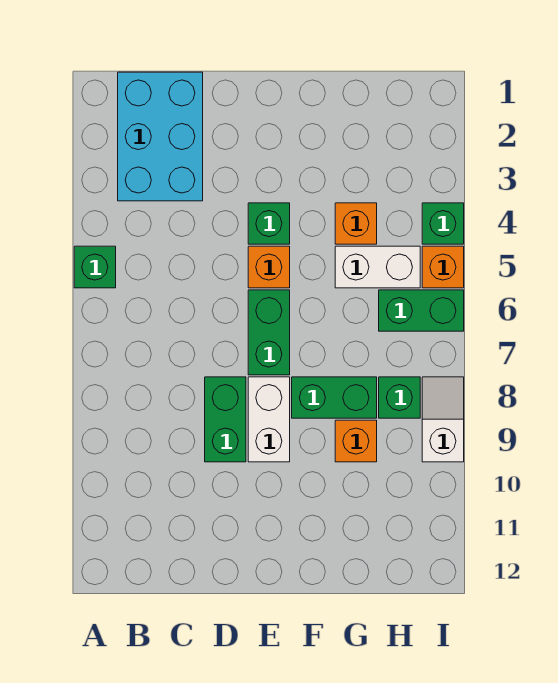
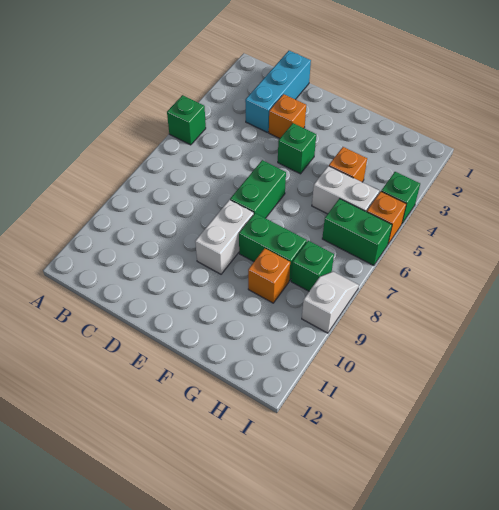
cyan 2x3 brick [118,72,203,201] -> cyan 1x3 brick [245,51,311,133]
green 1x2 brick [205,377,246,462] -> none
orange 1x1 brick [248,246,290,288] -> orange 1x1 brick moved to [269,94,306,138]

